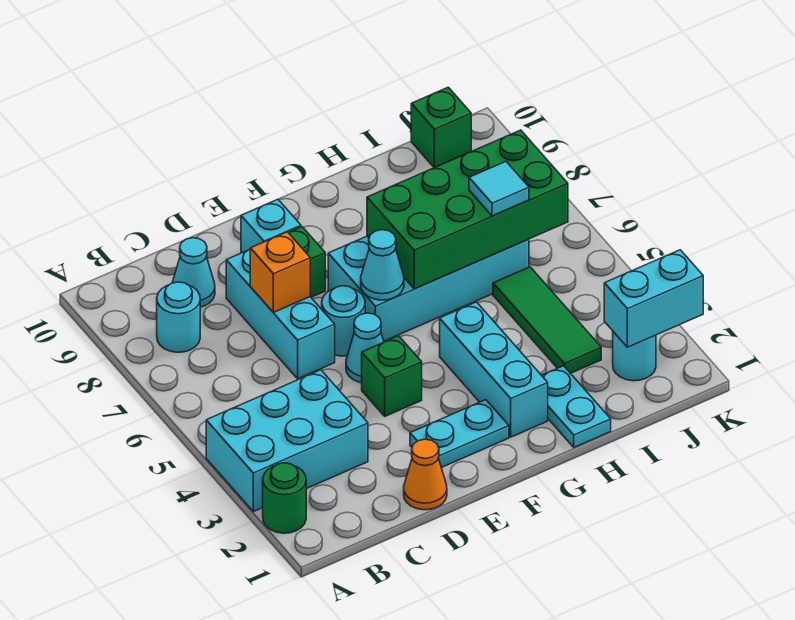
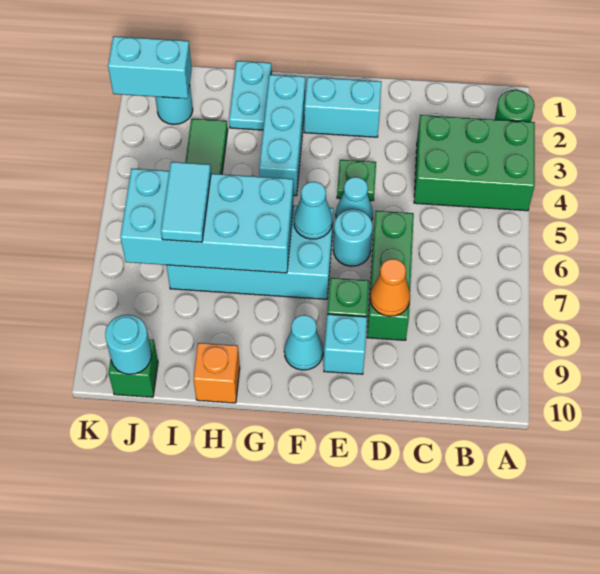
cyan 2x3 brick [206,370,368,512] -> green 2x3 brick [414,115,535,211]
cyan 1x1 round brick [157,282,200,352] -> cyan 1x1 round brick moved to [105,315,151,374]
cyan 1x1 cone [172,238,215,307] -> cyan 1x1 cone moved to [284,315,323,370]
orange 1x1 cone [404,439,447,510] -> orange 1x1 cone moved to [370,259,410,316]
cyan 1x3 brick [226,249,335,379] -> green 1x3 brick [367,211,414,340]
orange 1x1 brick [250,232,310,312] -> orange 1x1 brick moved to [193,343,240,403]
cyan 1x2 plate [410,400,509,468] -> cyan 1x2 brick [304,77,381,137]
green 1x1 brick [362,336,422,416] -> green 1x1 plate [337,160,376,201]
green 2x4 brick [367,130,568,289] -> cyan 2x4 brick [120,169,293,273]
cyan 1x1 tile [469,161,529,216] -> cyan 1x2 tile [161,162,211,242]

